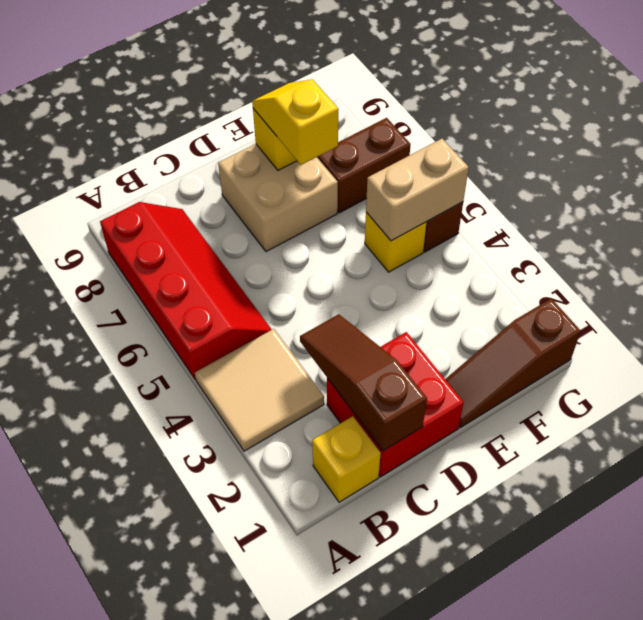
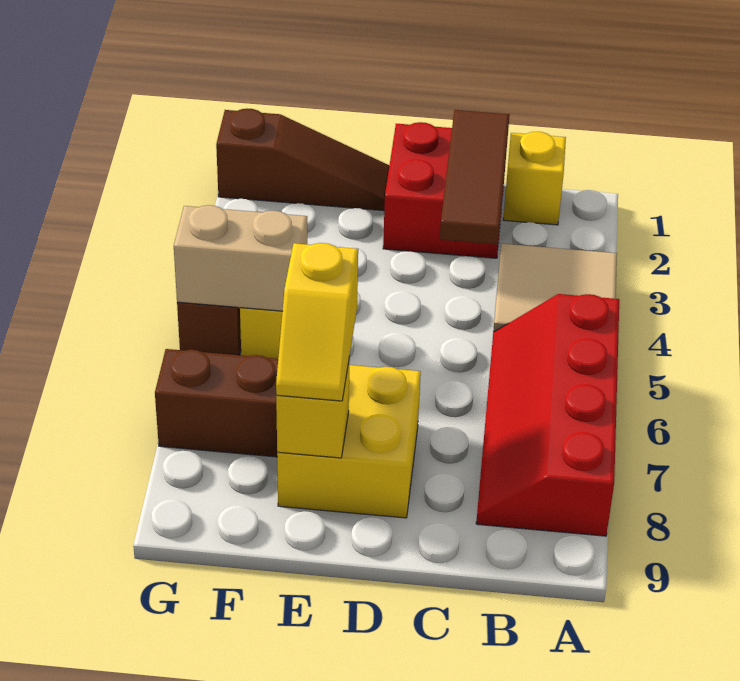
brown 1x3 slope [300,314,427,451] -> brown 1x3 tile [440,110,510,245]
tan 2x2 brick [218,144,338,252] -> yellow 2x2 brick [277,365,421,518]

